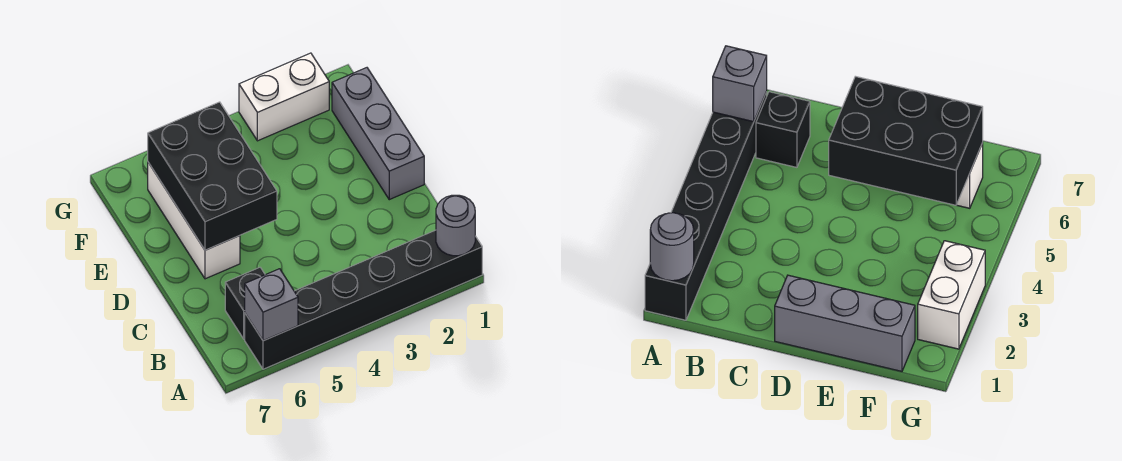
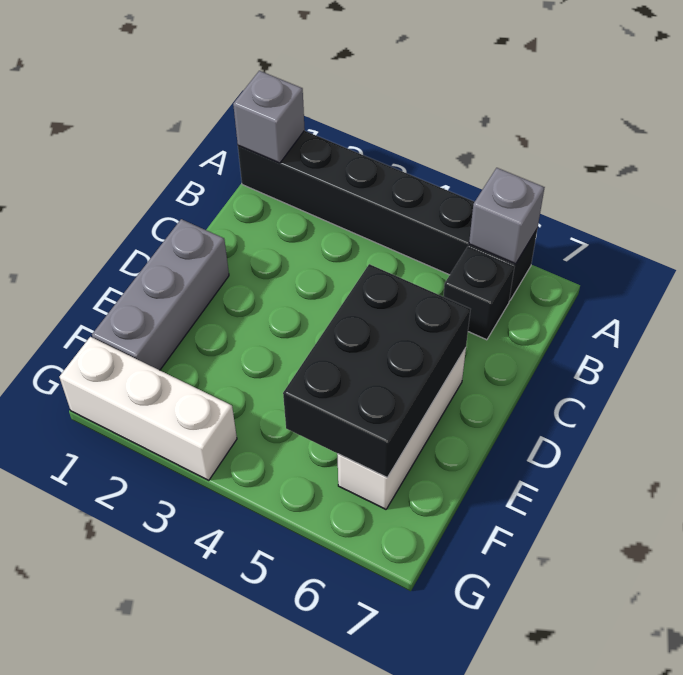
grey 1x1 round brick [436,195,475,256] -> grey 1x1 brick [233,71,305,163]
white 1x2 brick [239,53,329,141] -> white 1x3 brick [59,337,237,480]

